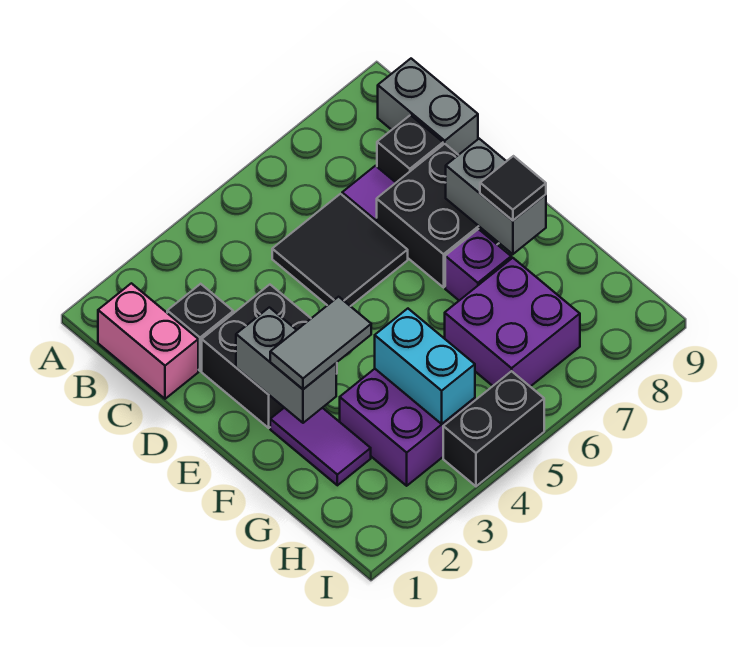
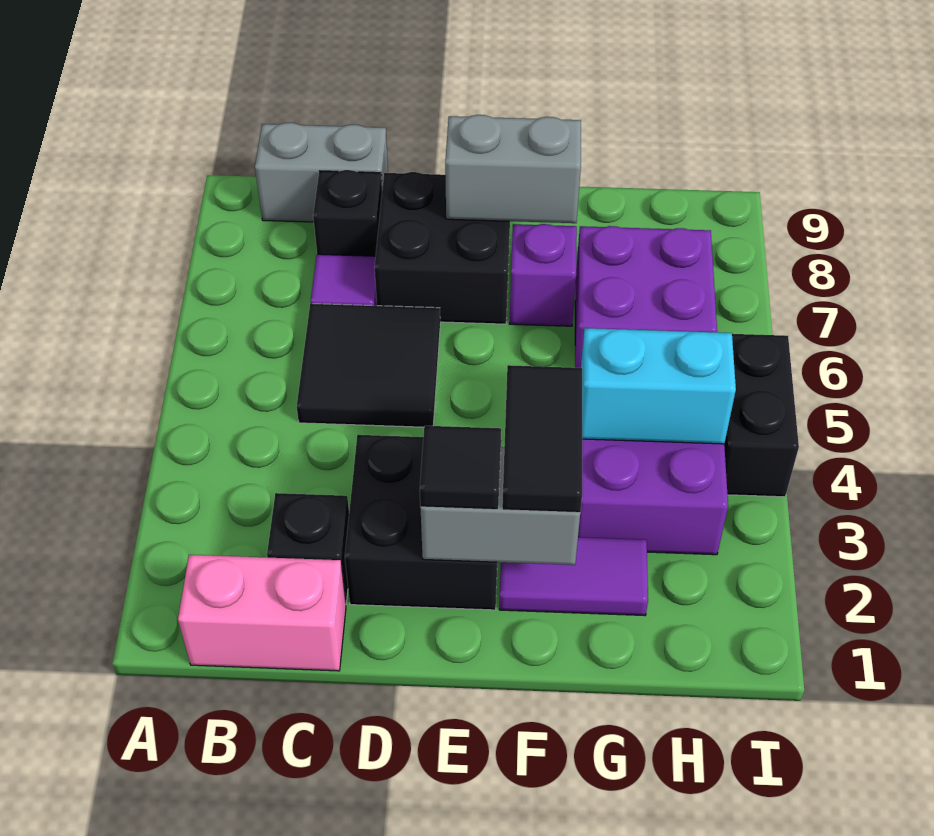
grey 1x2 tile [270,297,371,389] -> black 1x2 tile [502,365,582,513]
black 1x1 tile [480,156,546,221] -> black 1x1 tile moved to [420,426,501,510]

